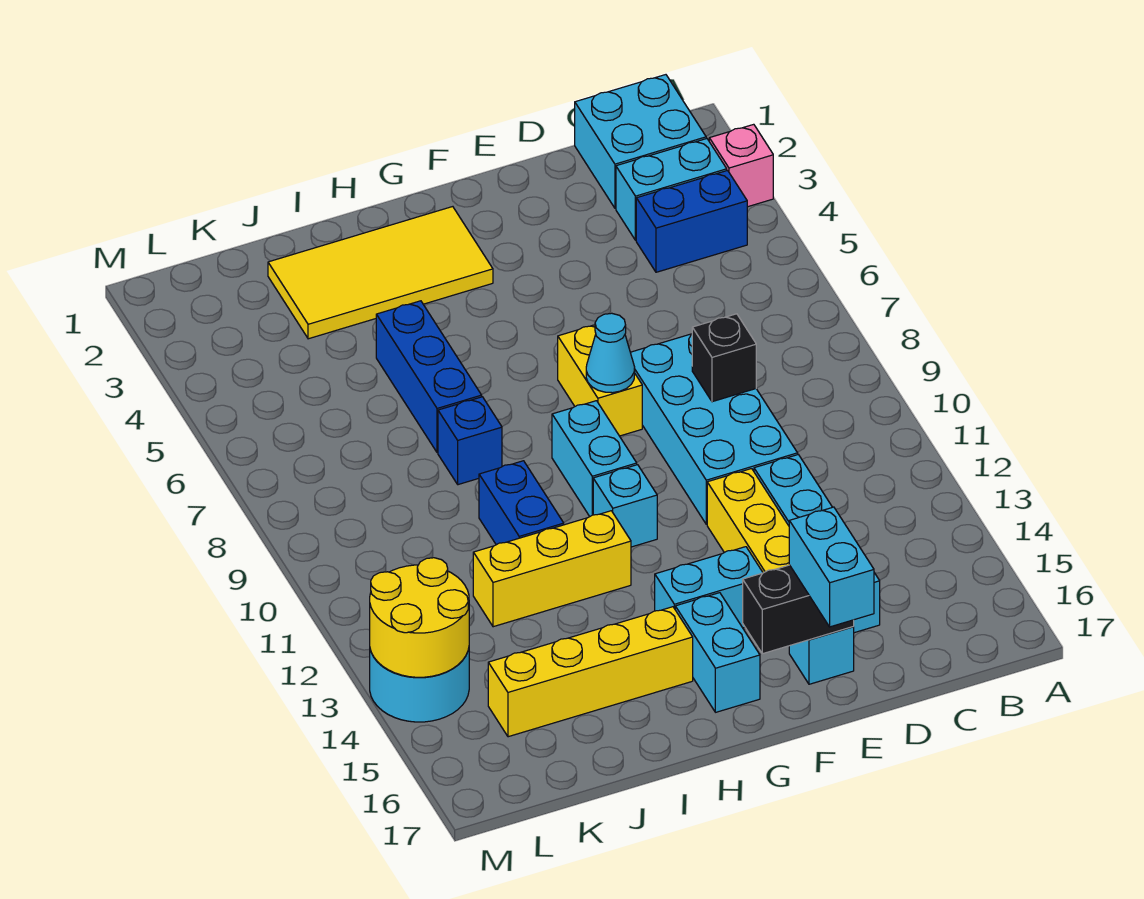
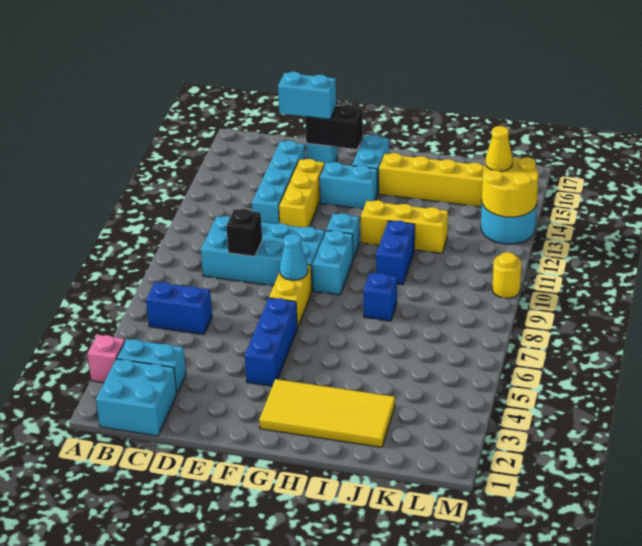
blue 1x2 brick [636,171,747,272] -> blue 1x2 brick moved to [146,282,212,335]
cyan 2x4 brick [630,334,798,524] -> cyan 2x4 brick turned to [201,216,325,290]
cyan 1x2 brick [789,507,874,627] -> cyan 1x2 brick turned to [278,72,336,119]
blue 1x3 brick [376,301,482,453] -> blue 1x3 brick moved to [245,298,297,386]
none -> yellow 1x1 cone [486,126,513,171]
none -> yellow 1x1 round brick [492,252,521,298]

